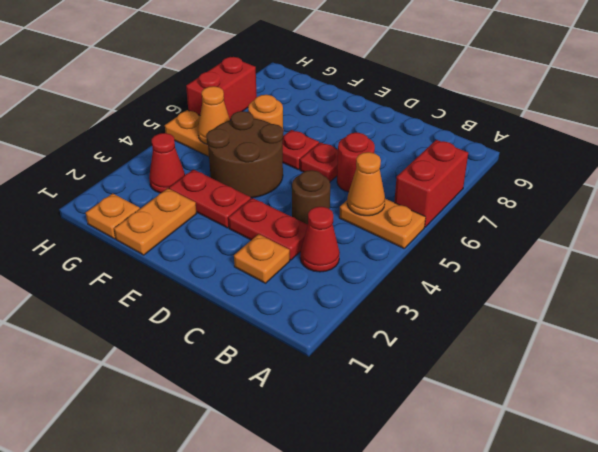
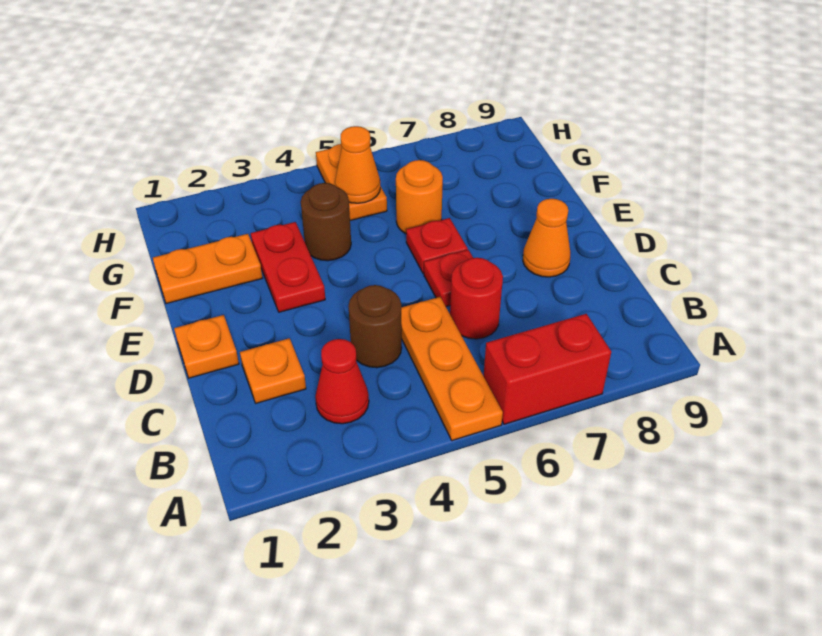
orange 1x2 plate [339,199,426,249] -> orange 1x3 plate [401,297,503,441]
orange 1x1 cone [347,152,385,216] -> orange 1x1 cone moved to [523,199,571,277]
red 1x2 plate [228,198,308,260] -> none
brown 2x2 round brick [206,111,283,198] -> brown 1x1 round brick [301,183,351,261]
orange 1x1 plate [86,193,140,239] -> orange 1x1 plate moved to [174,315,239,378]
red 1x1 cone [149,133,185,193] -> none
red 1x2 brick [186,57,257,120] -> none

